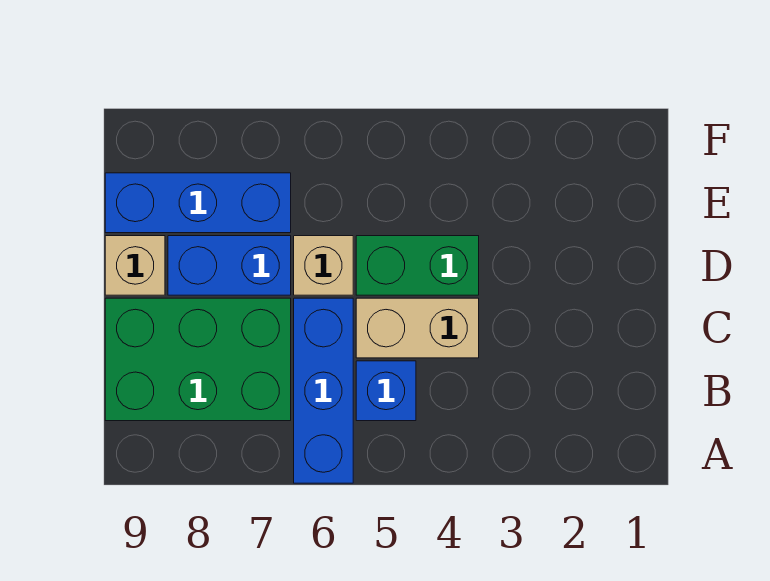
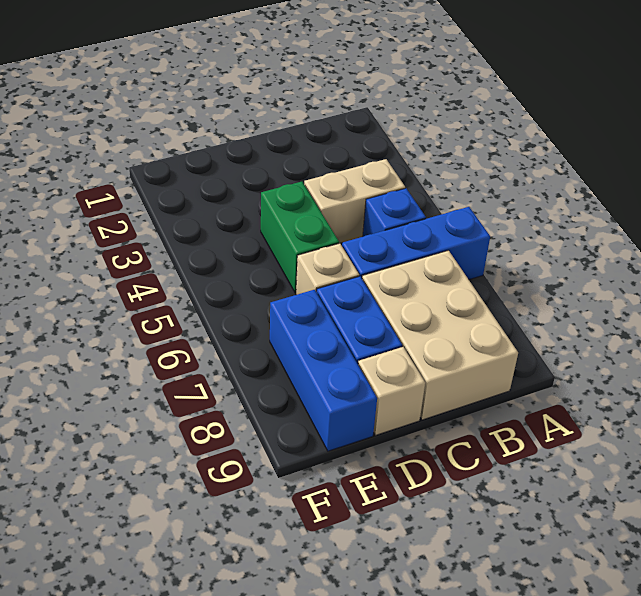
green 2x3 brick [105,298,291,421] -> tan 2x3 brick [362,250,518,420]
tan 1x2 brick [356,298,479,358] -> tan 1x2 brick turned to [304,159,405,243]

